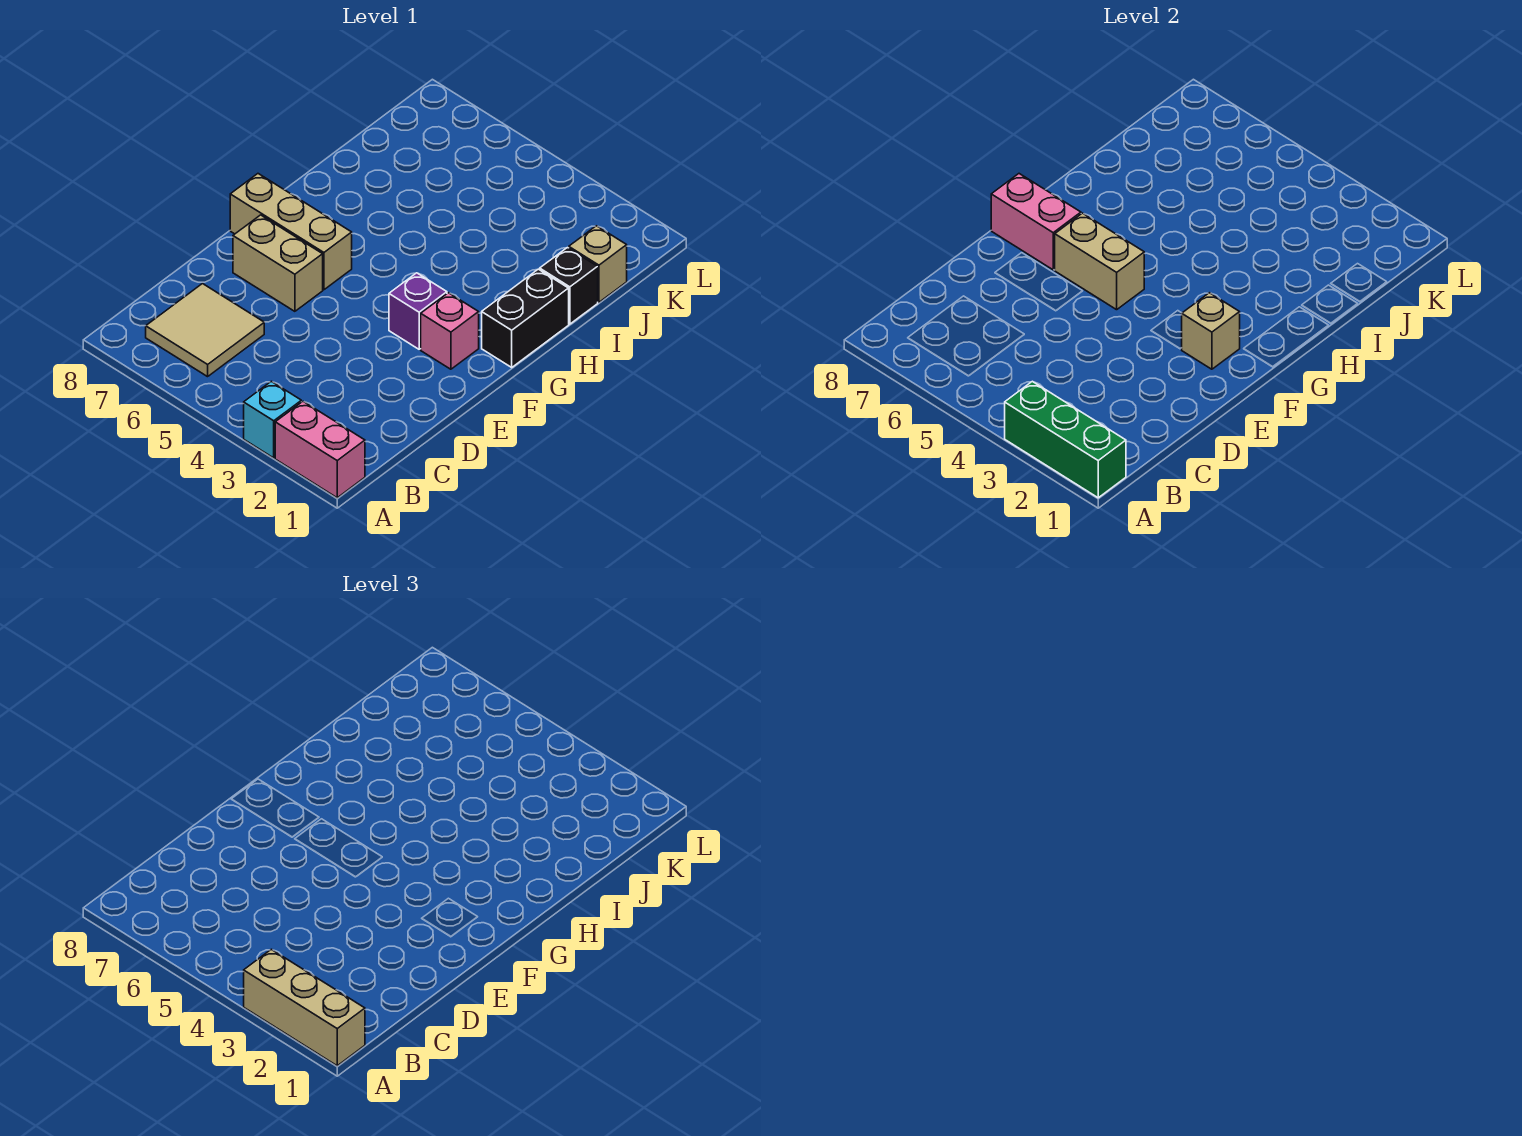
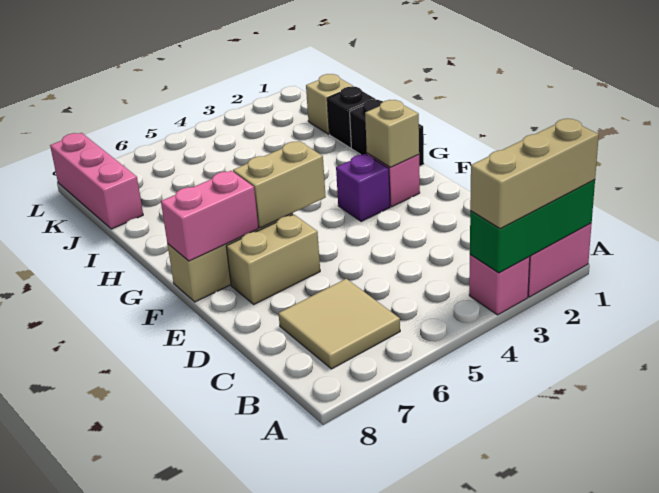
cyan 1x1 brick [244,381,301,458] -> pink 1x1 brick [469,255,530,315]
none -> pink 1x3 brick [50,133,143,229]

